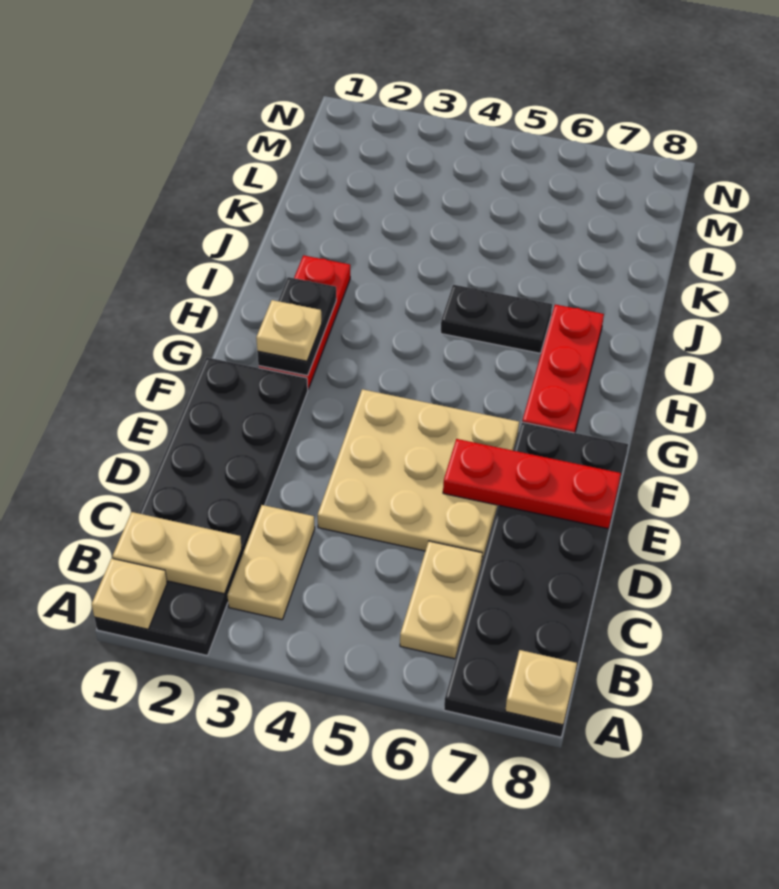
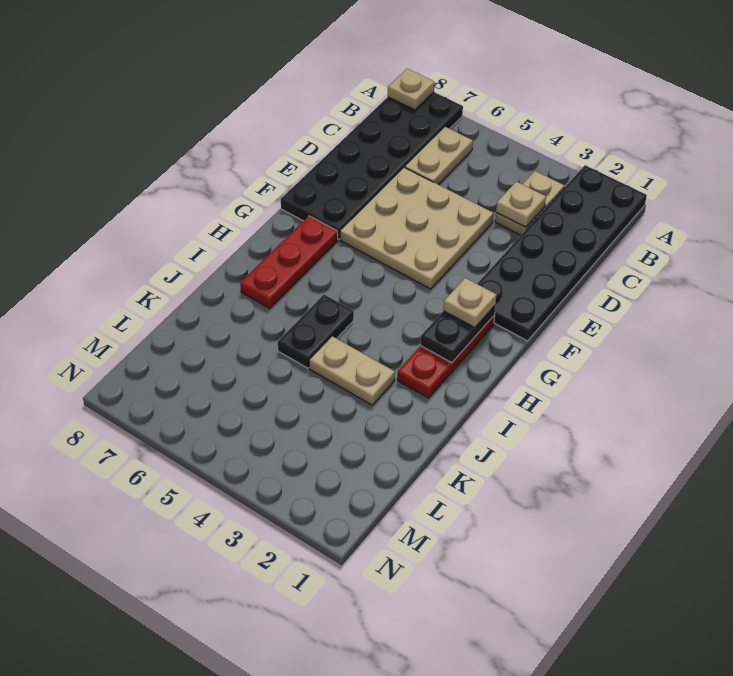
tan 1x1 plate [92,558,167,629] -> tan 1x1 plate moved to [496,182,546,227]
tan 1x2 plate [112,512,242,594] -> tan 1x2 plate moved to [309,336,395,405]
red 1x3 plate [443,439,621,529] -> none
black 1x2 plate [441,285,552,353] -> black 1x2 plate turned to [278,295,354,368]

